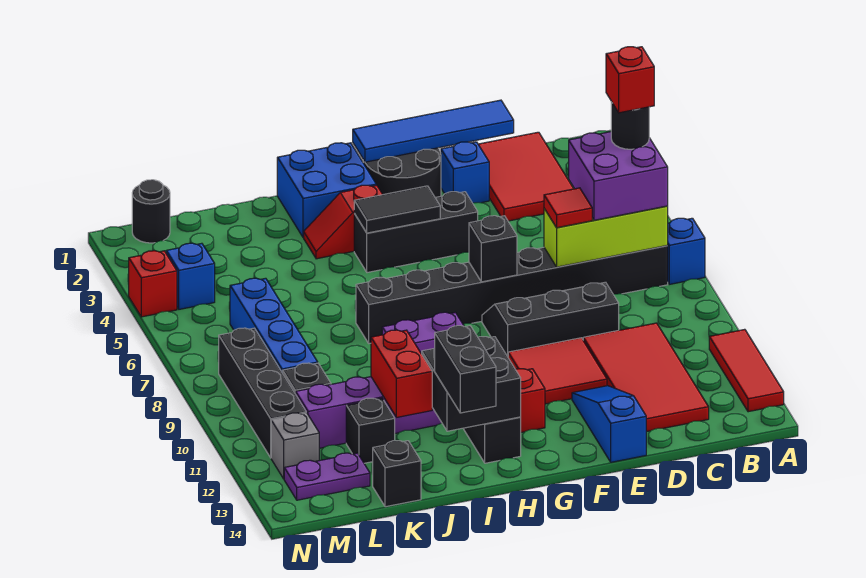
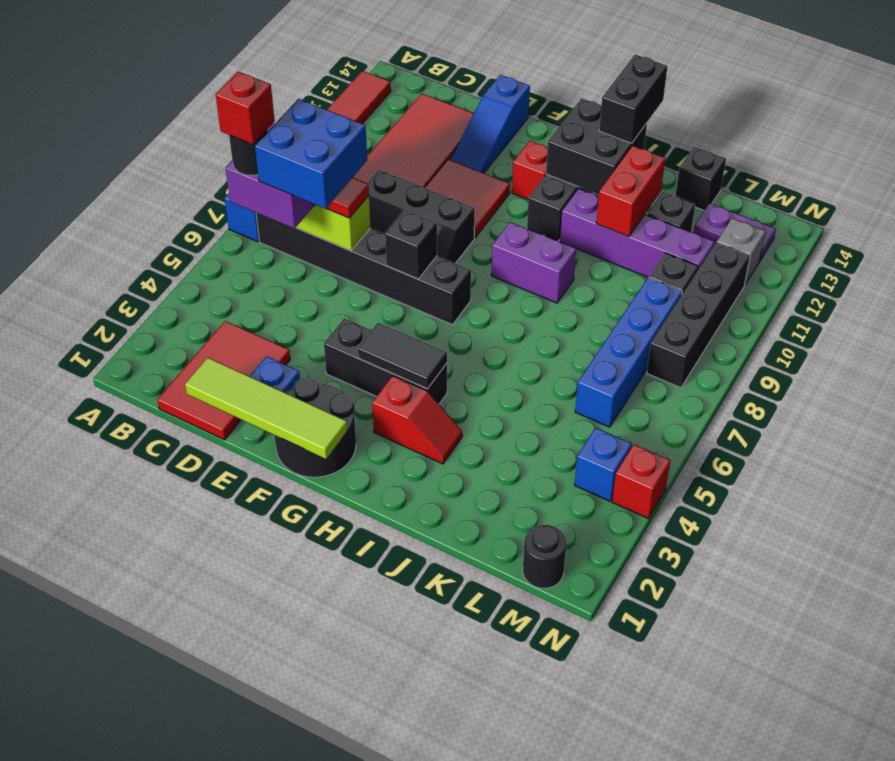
black 1x8 brick [356,246,668,343] -> black 1x6 brick [256,213,471,325]
blue 1x4 tile [353,100,514,162] -> lime 1x4 tile [185,358,348,459]
blue 2x2 brick [277,143,376,238] -> blue 2x2 brick moved to [255,99,367,209]

